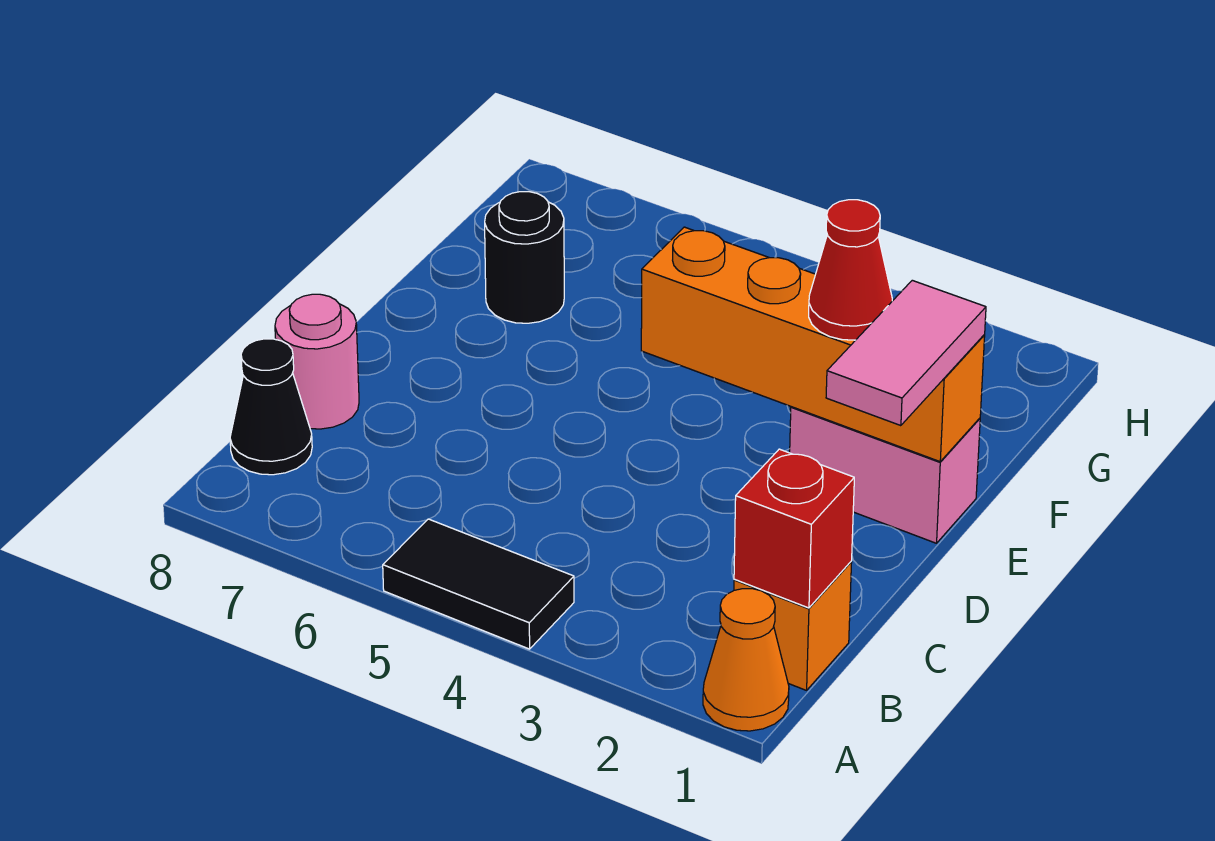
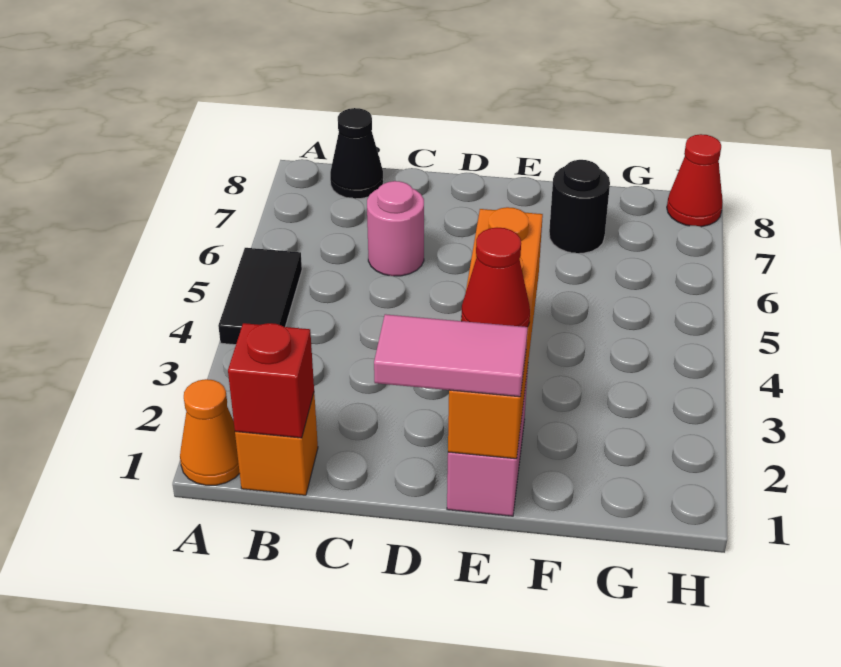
pink 1x1 round brick [275,294,359,429] -> pink 1x1 round brick moved to [367,181,424,276]
none -> red 1x1 cone [667,134,723,227]

